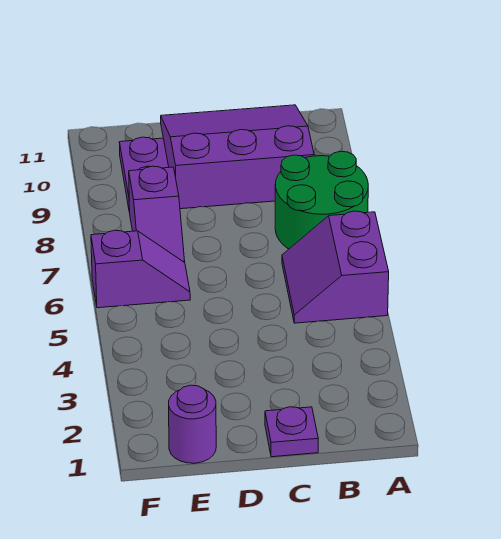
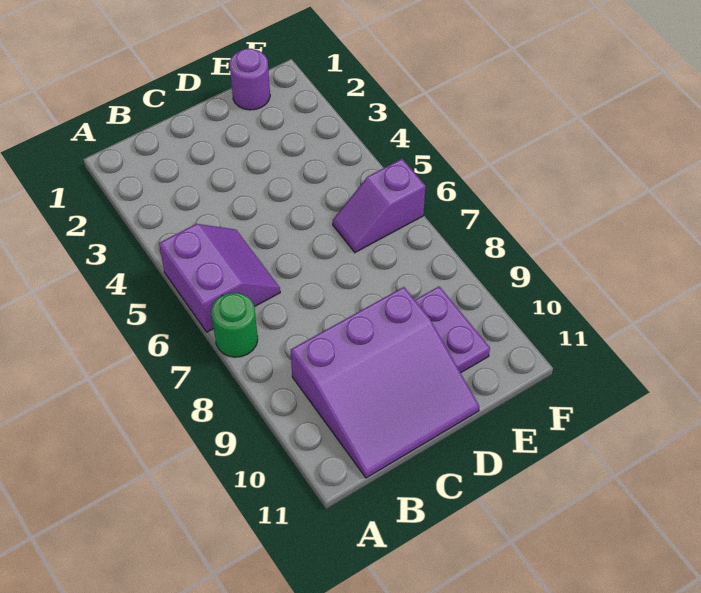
green 2x2 round brick [275,151,368,249] -> green 1x1 round brick [212,293,258,357]
purple 1x1 plate [265,407,318,457] -> none
purple 1x2 slope [129,166,185,262] -> none

